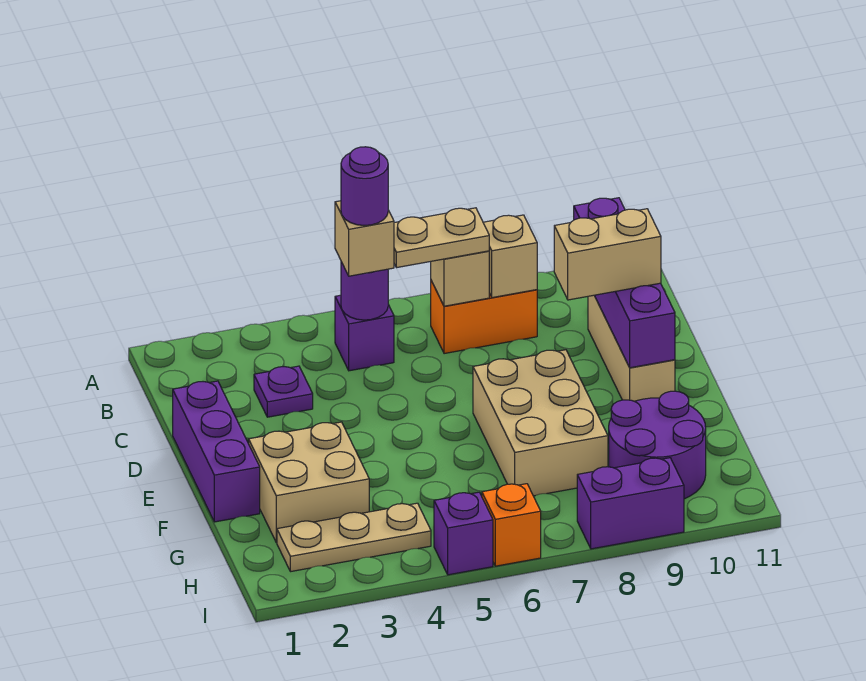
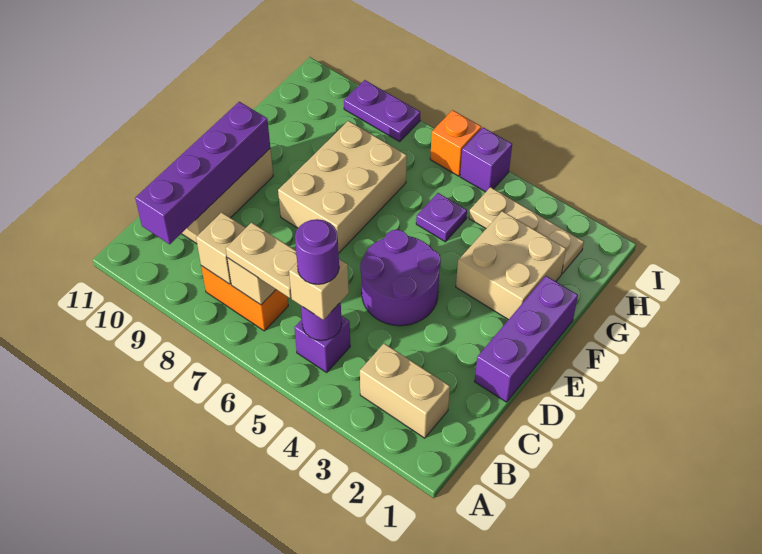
purple 1x1 plate [254,366,313,417] -> purple 1x1 plate moved to [416,193,467,242]
tan 1x2 brick [554,209,661,300] -> tan 1x2 brick moved to [360,344,450,438]
purple 2x2 round brick [609,391,706,499] -> purple 2x2 round brick moved to [360,230,441,326]
purple 1x2 brick [577,458,684,549] -> purple 1x2 plate [344,80,420,142]

